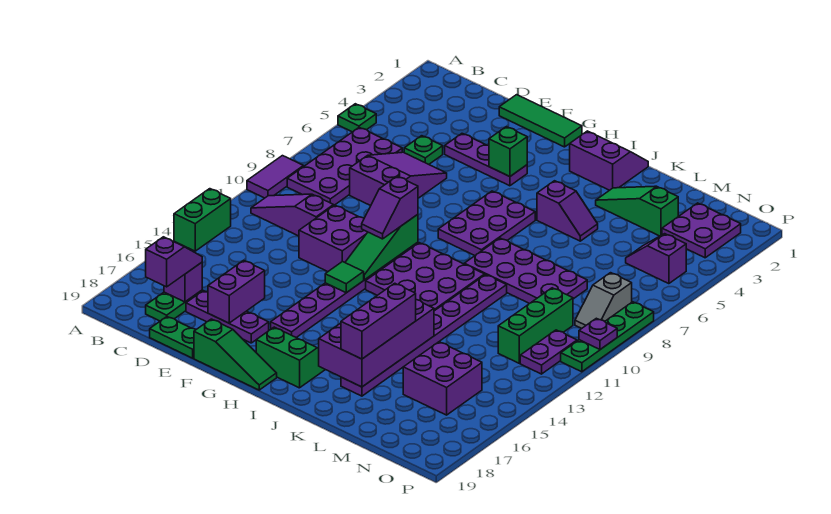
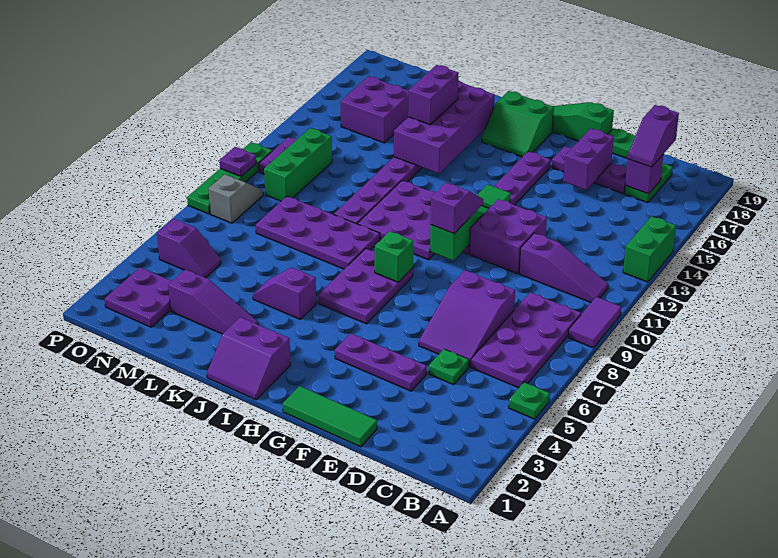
green 1x1 brick [489,127,527,177] -> green 1x1 brick moved to [375,231,413,282]
green 1x3 slope [596,186,678,236] -> purple 1x3 slope [168,269,258,334]
purple 1x3 brick [341,283,416,359] -> purple 1x2 brick [408,65,459,125]

